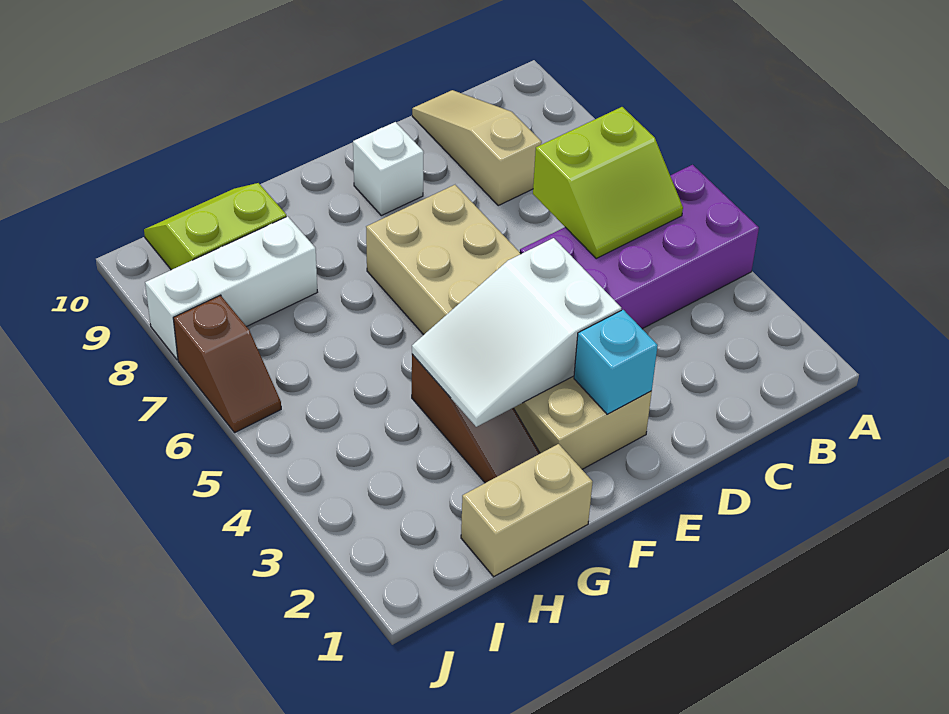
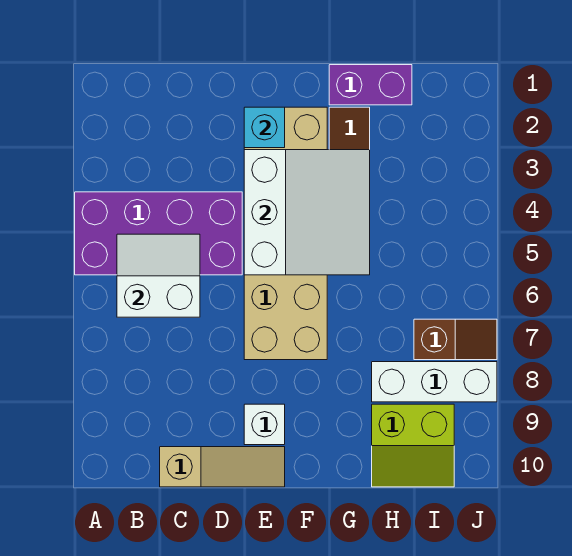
lime 2x2 slope [533,107,683,258] -> white 2x2 slope [117,234,200,317]
tan 1x3 slope [412,90,542,205] -> tan 1x3 slope turned to [160,447,285,487]
white 2x3 slope [412,238,621,427] -> white 3x3 slope [244,150,370,275]
tan 1x2 brick [461,444,592,577] -> purple 1x2 brick [329,65,412,105]
brown 1x2 slope [173,295,281,432] -> brown 1x2 slope turned to [414,319,497,360]

